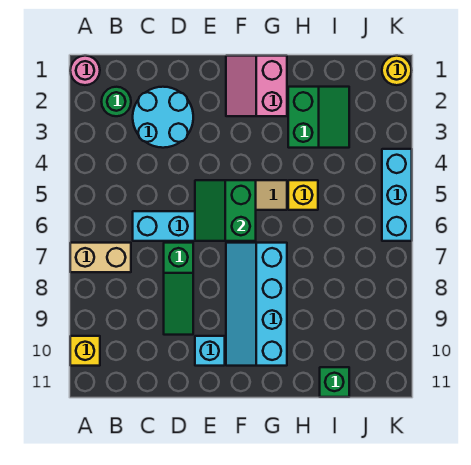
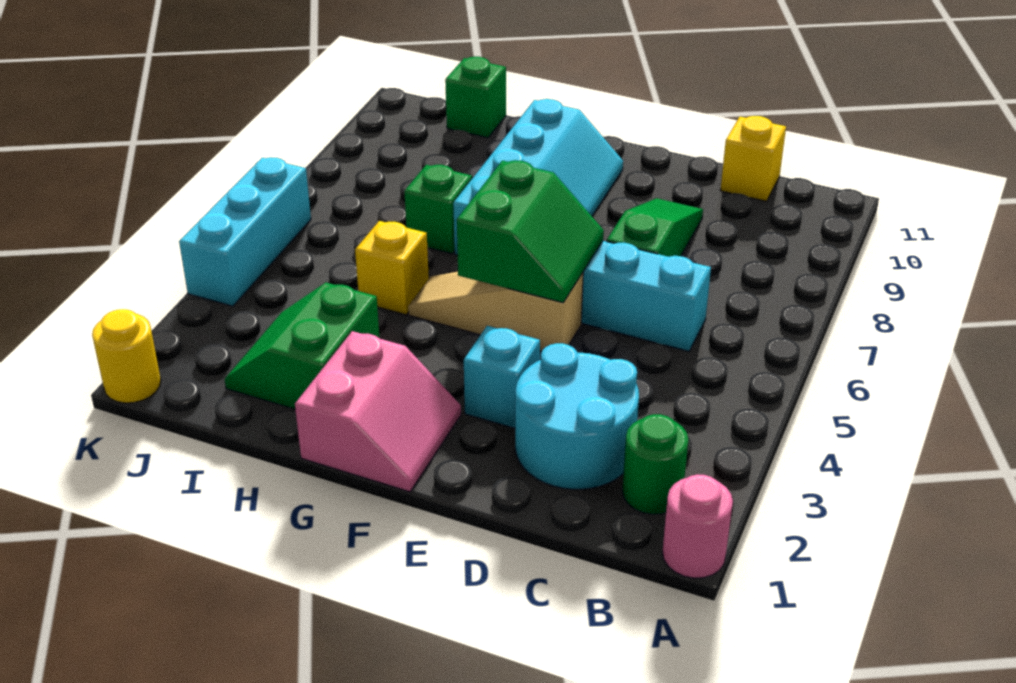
tan 1x2 brick [70,243,131,272] -> none
yellow 1x1 brick [70,336,100,366] -> yellow 1x1 brick moved to [720,116,786,201]
cyan 1x1 brick [195,336,225,366] -> cyan 1x1 brick moved to [464,326,540,428]
none -> green 1x1 brick [404,165,472,254]

